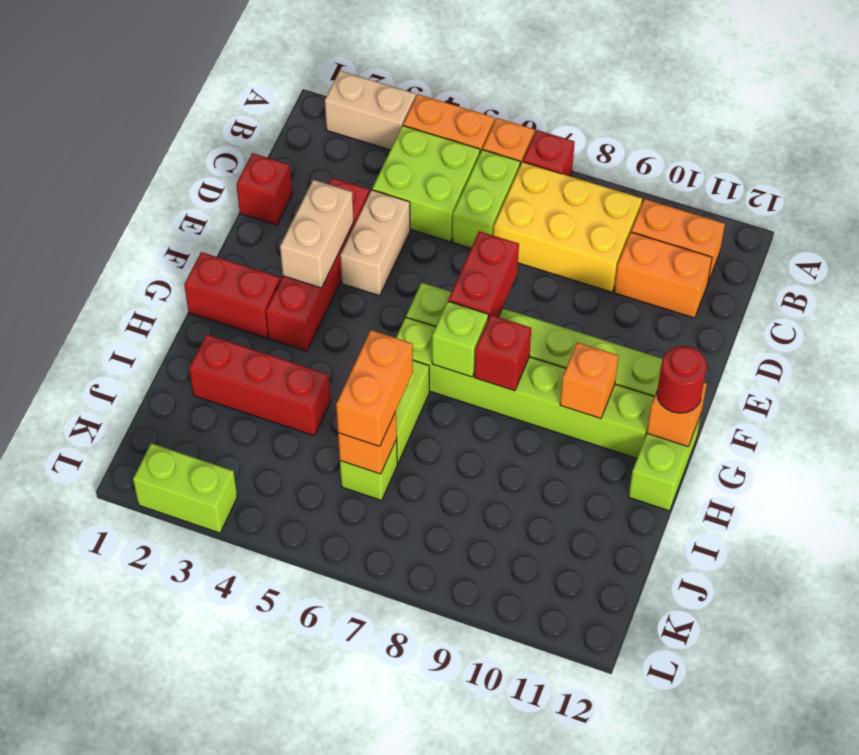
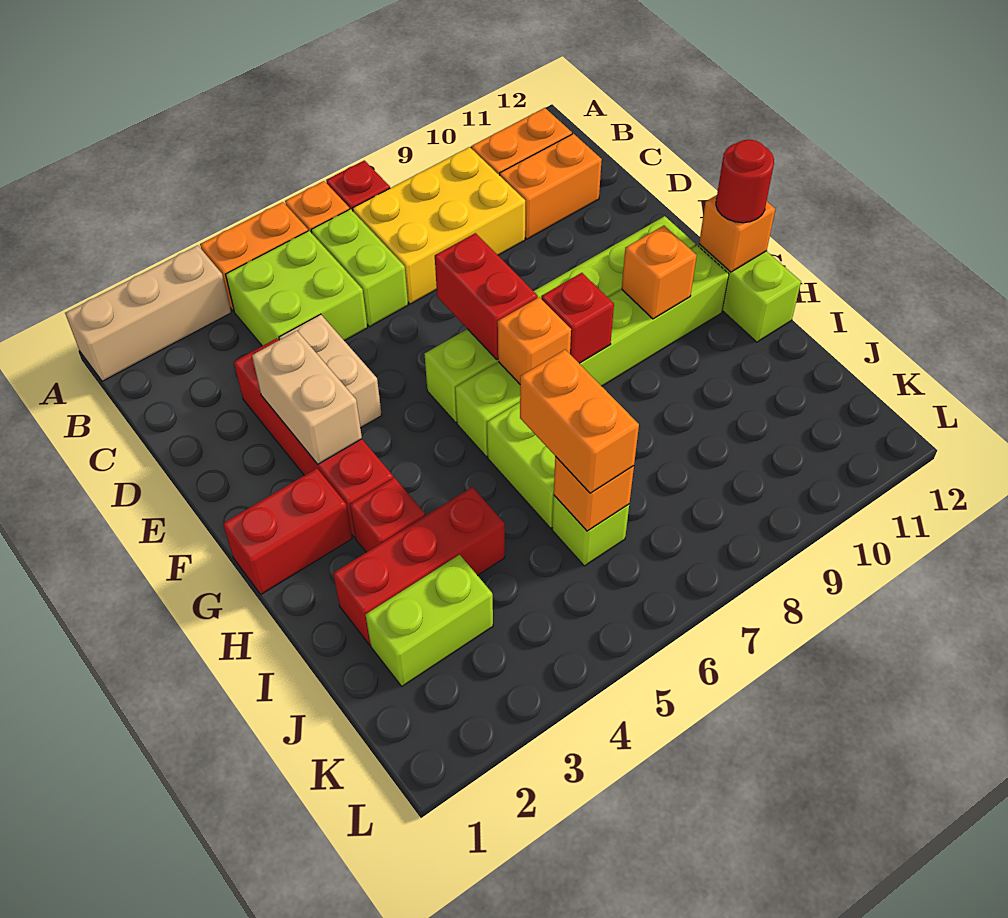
tan 1x2 brick [325,71,416,150] -> tan 1x3 brick [65,245,231,381]
red 1x1 brick [236,153,292,225] -> red 1x1 brick moved to [350,478,425,552]
lime 1x1 brick [432,301,488,377] -> orange 1x1 brick [498,297,571,384]
lime 1x2 brick [133,443,237,533] -> lime 1x2 brick moved to [365,555,493,686]

